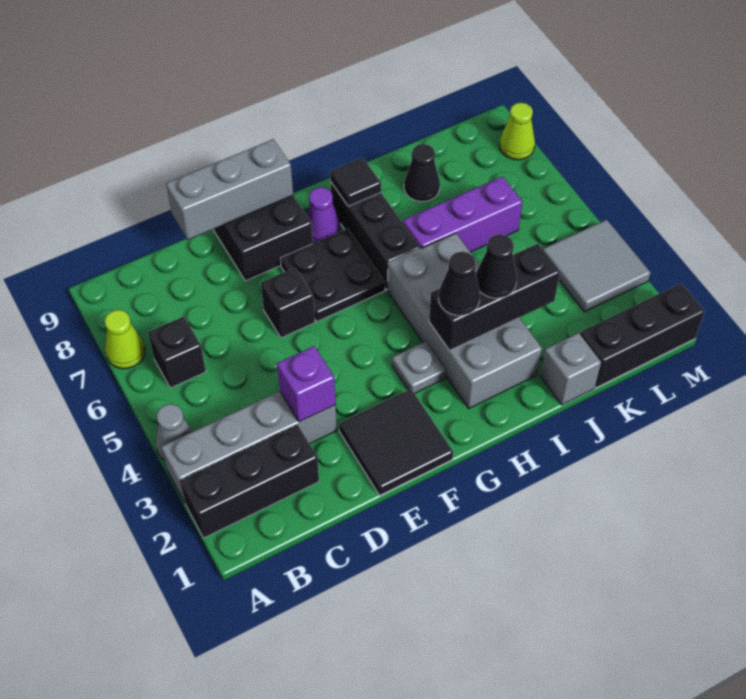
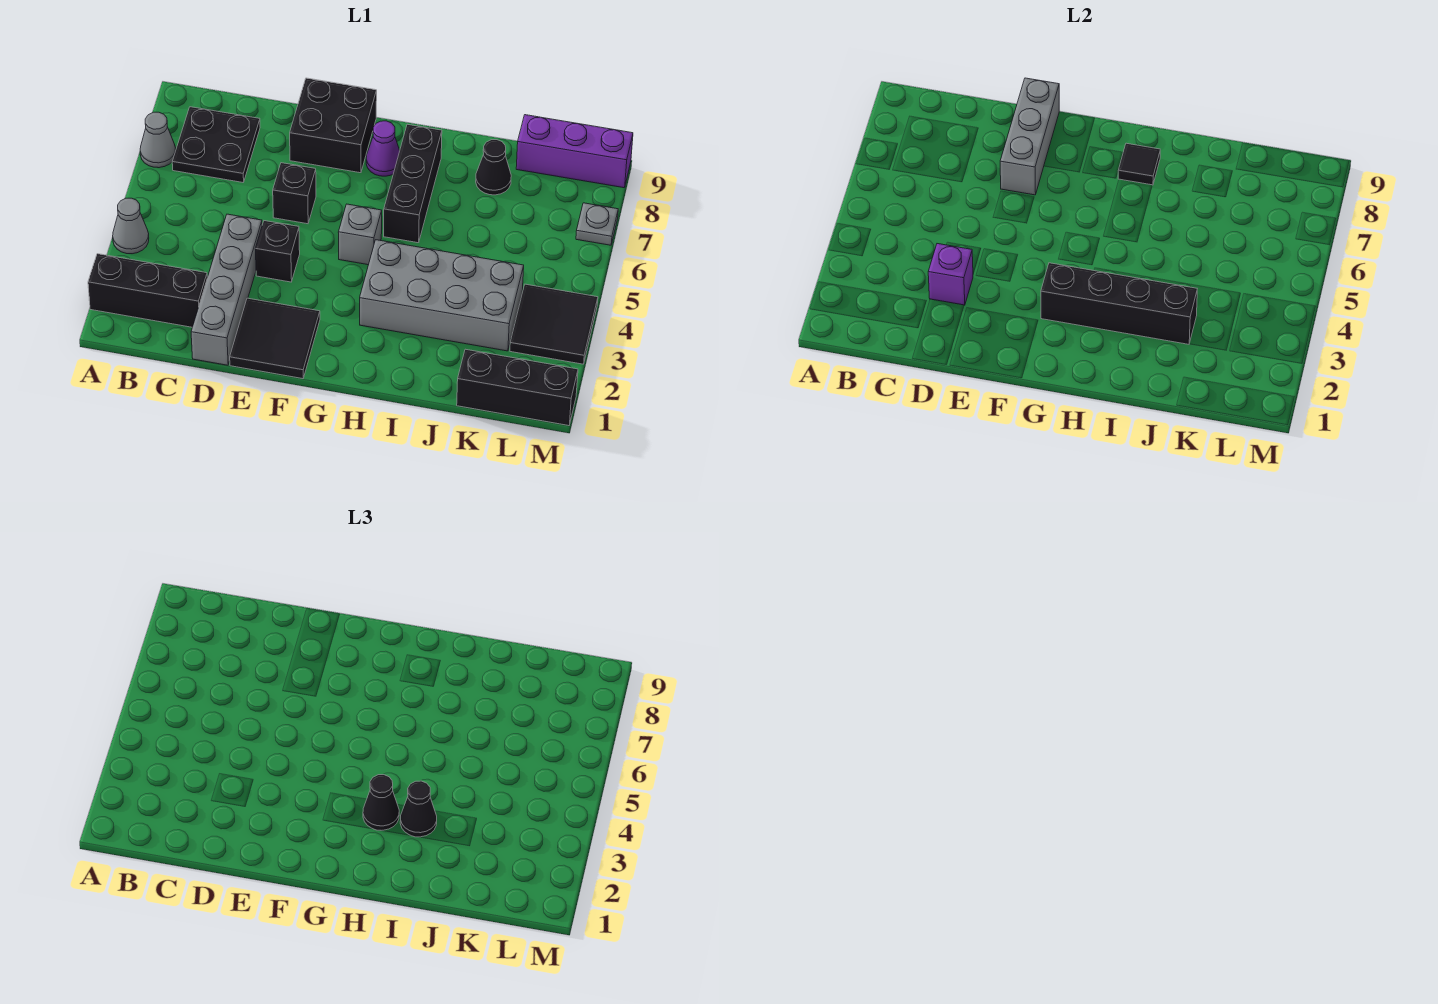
grey 1x4 brick [161,391,337,502] -> grey 1x4 brick turned to [191,214,262,365]
lime 1x1 cone [105,310,145,369] -> grey 1x1 cone [140,112,176,168]
black 1x1 brick [148,316,206,388] -> black 1x1 brick moved to [255,221,300,282]
grey 1x3 brick [166,139,293,240] -> grey 1x3 brick turned to [1000,78,1059,195]
black 2x2 plate [280,229,385,322] -> black 2x2 plate moved to [172,107,260,182]
grey 1x1 plate [392,342,446,393] -> grey 1x1 plate moved to [576,203,618,245]
grey 2x4 brick [388,233,542,408] -> grey 2x4 brick turned to [360,240,524,351]
black 1x3 brick [429,244,560,351] -> black 1x4 brick [1041,263,1197,344]
purple 1x3 brick [403,176,522,252] -> purple 1x3 brick moved to [516,115,633,188]
grey 1x1 brick [540,333,601,405] -> grey 1x1 brick moved to [338,204,382,265]
grey 2x2 tile [543,220,651,312] -> black 2x2 tile [510,284,598,364]
lime 1x1 cone [500,103,535,160] -> none

